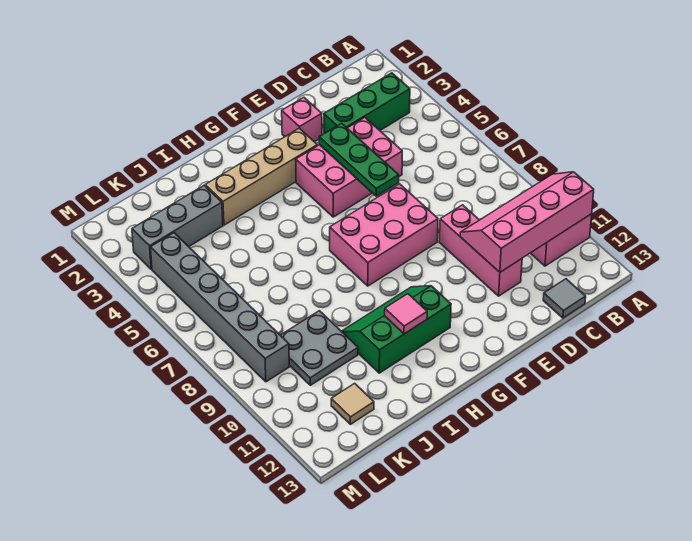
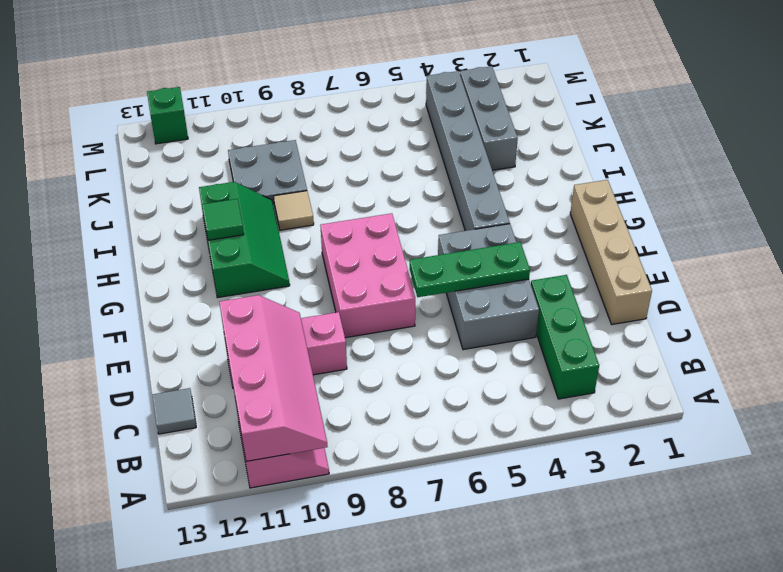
pink 2x3 brick [296,118,402,217] -> grey 2x3 brick [438,224,539,350]
pink 1x1 brick [282,97,322,142] -> none
tan 1x4 brick [205,128,317,225] -> tan 1x4 brick moved to [570,180,652,324]
pink 1x1 tile [385,294,427,334] -> green 1x1 tile [202,199,244,240]
tan 1x1 tile [331,383,374,424] -> tan 1x1 tile moved to [274,191,314,230]
grey 1x6 brick [151,233,289,382] -> grey 1x6 brick turned to [426,71,510,231]
none -> green 1x1 brick [147,87,188,144]

